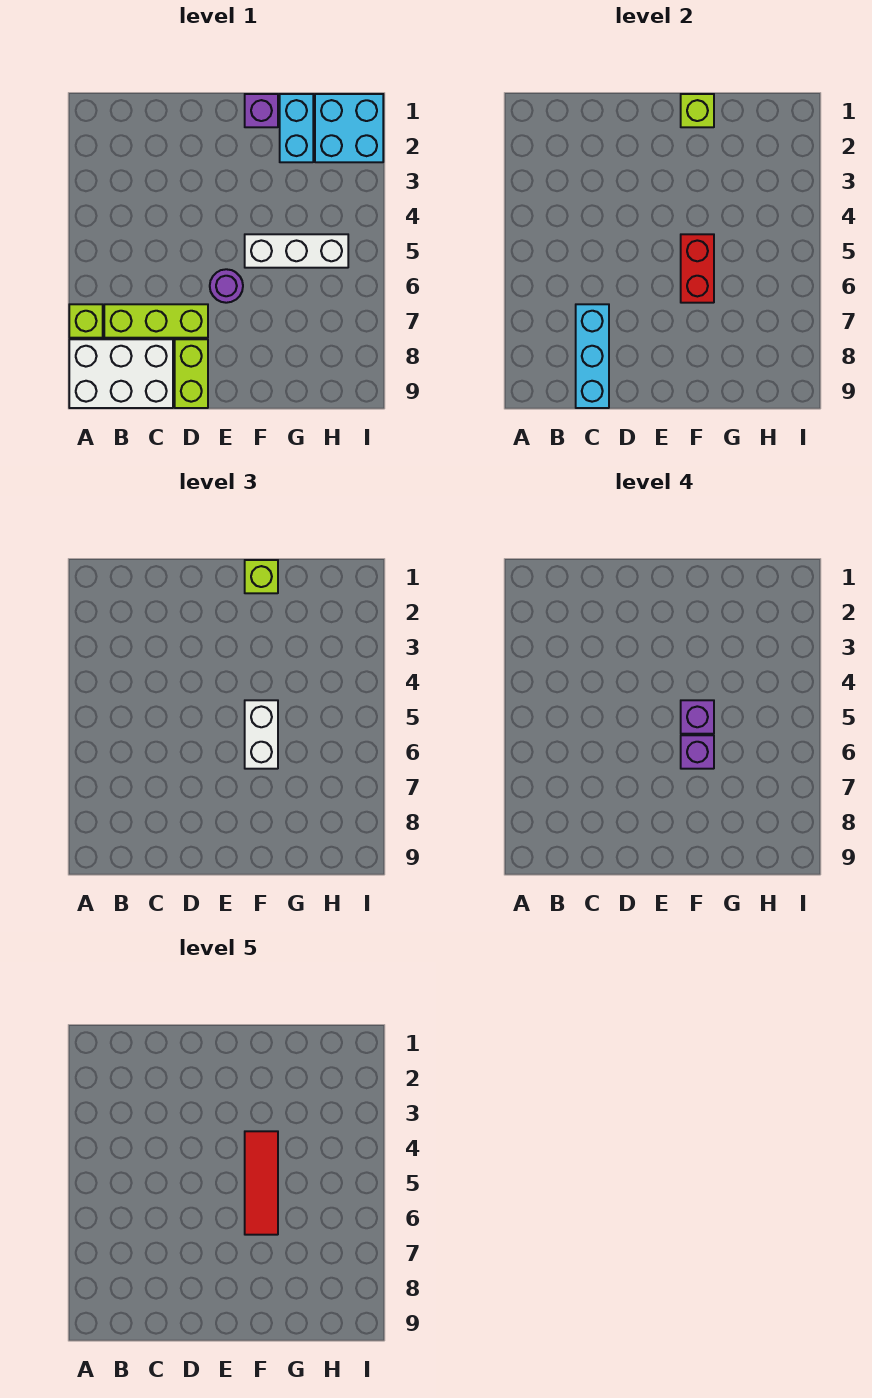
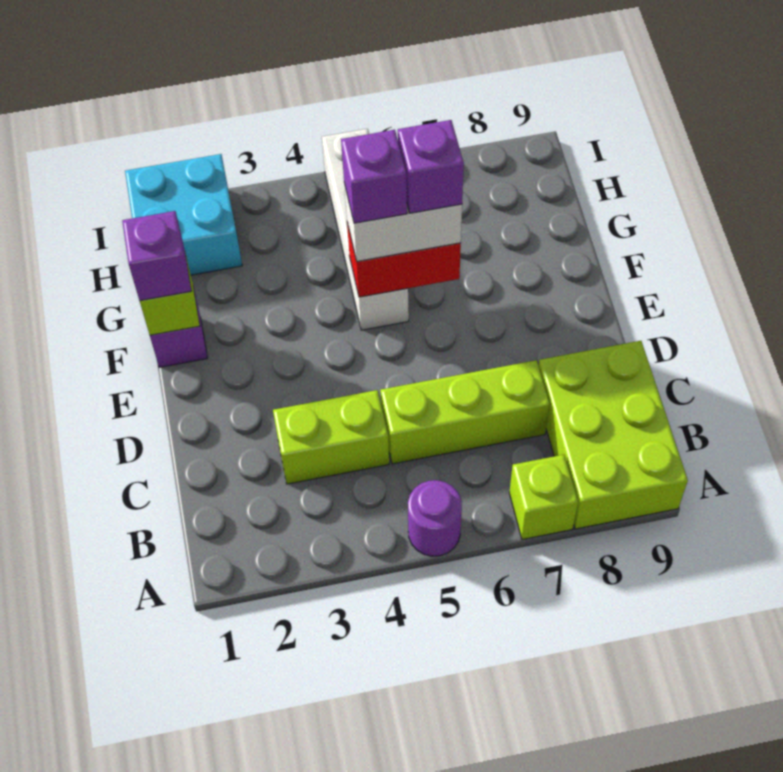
white 2x3 brick [69,339,173,408] -> lime 2x3 brick [539,341,688,529]
lime 1x3 brick [104,304,208,338] -> lime 1x3 brick turned to [380,360,550,464]
cyan 1x3 brick [576,304,609,408] -> none
lime 1x2 brick [175,339,208,408] -> lime 1x2 brick moved to [273,390,389,484]
purple 1x1 round brick [210,269,243,303] -> purple 1x1 round brick moved to [408,480,462,556]
lime 1x1 brick [245,560,278,593] -> purple 1x1 brick [122,211,191,301]
red 1x3 tile [245,1131,278,1235] -> none
white 1x3 brick [245,234,348,268] -> white 1x4 brick [322,129,409,330]
cyan 1x2 brick [280,94,313,162] -> none

